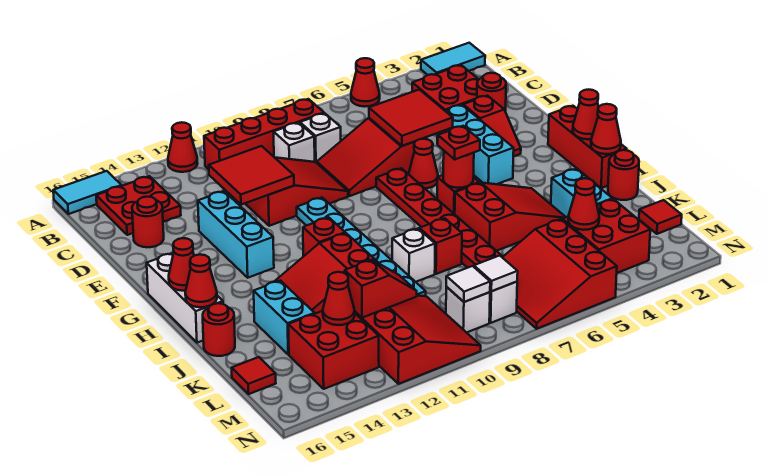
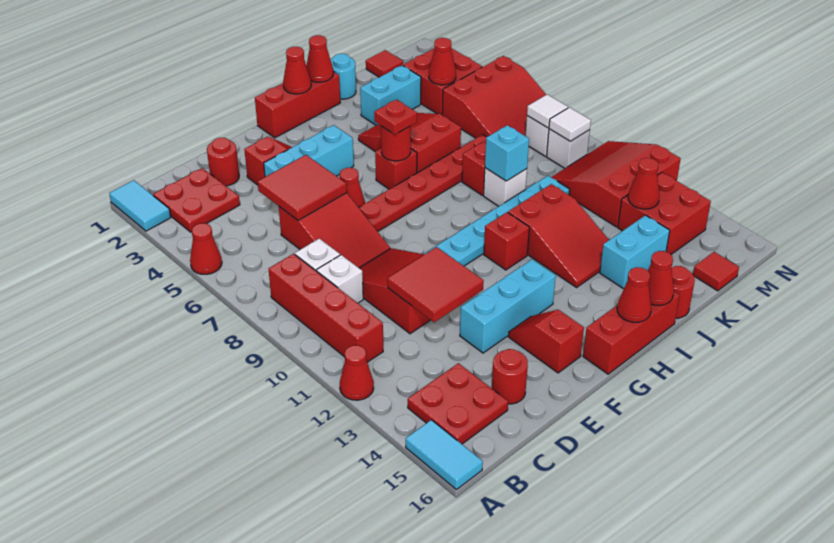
white 1x3 brick [147,253,223,343] -> red 1x3 brick [583,291,680,374]
red 1x1 round brick [608,150,639,200] -> cyan 1x1 round brick [330,54,356,99]
none -> cyan 1x1 brick [485,125,529,181]
red 1x2 slope [345,260,417,318] -> red 1x2 slope moved to [509,310,584,373]

